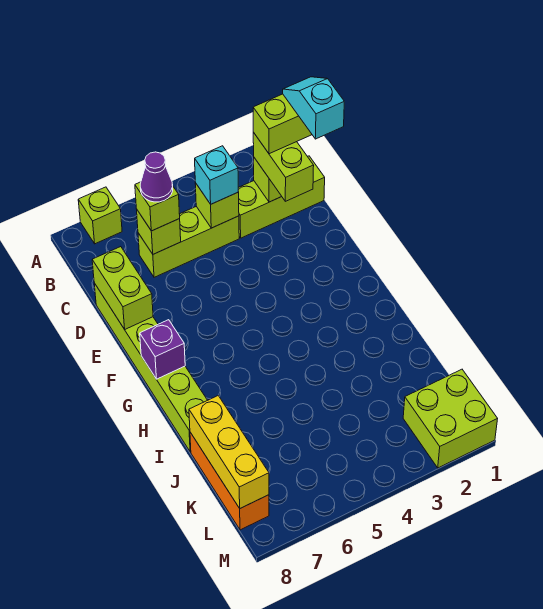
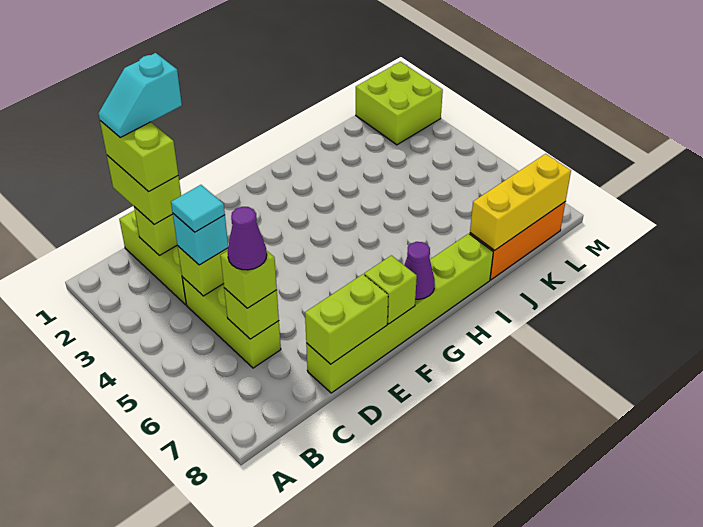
lime 1x1 brick [78,187,122,244] -> lime 1x1 brick moved to [364,255,417,324]
lime 1x2 brick [253,132,314,201] -> lime 1x2 brick turned to [107,155,181,224]
none -> cyan 1x1 tile [171,185,225,232]
purple 1x1 brick [140,320,185,379] -> purple 1x1 cone [404,242,435,299]

